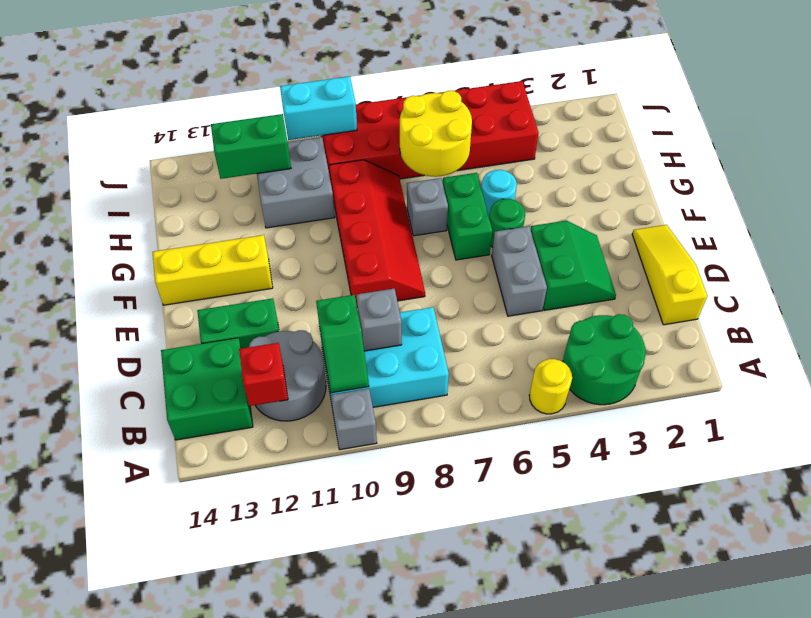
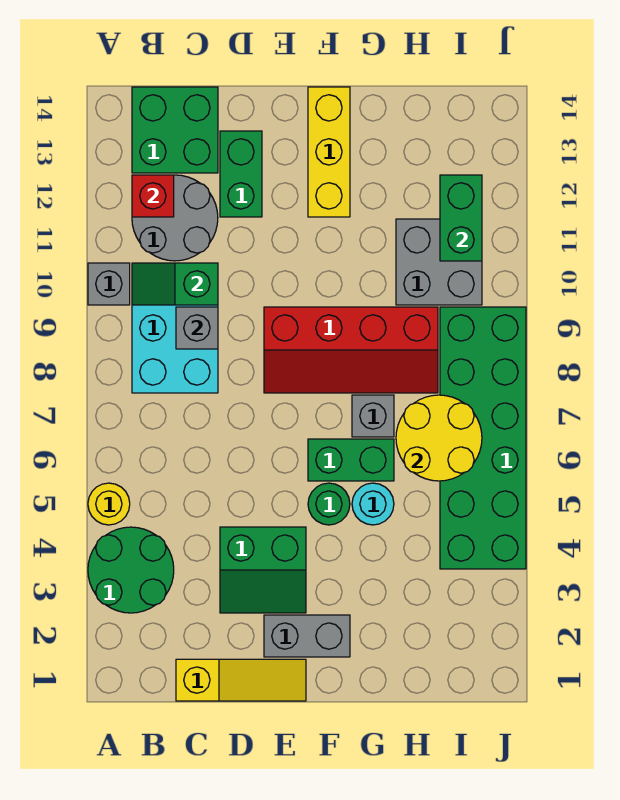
grey 1x2 brick [492,226,547,316] -> grey 1x2 brick moved to [264,615,350,657]
red 2x6 brick [321,81,539,179] -> green 2x6 brick [440,307,526,569]
cyan 1x2 brick [280,76,357,140] -> none

